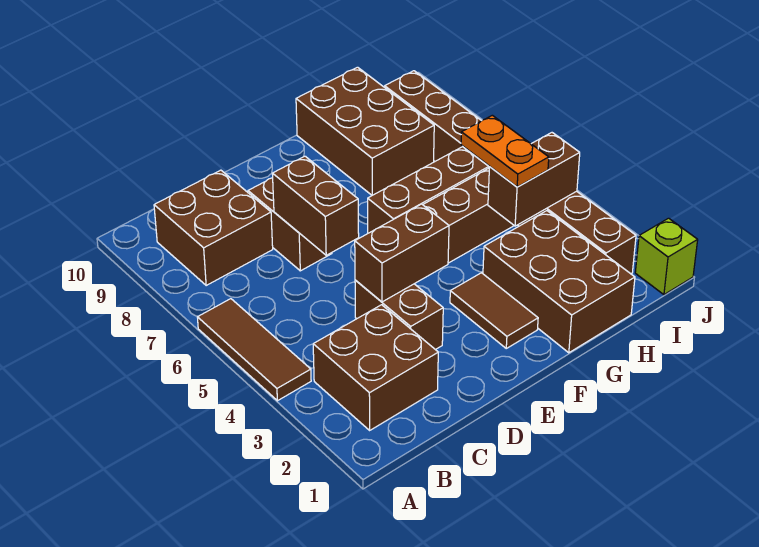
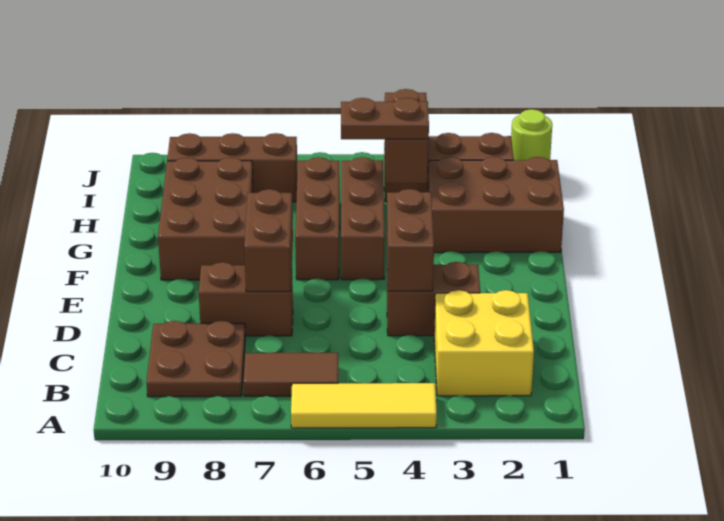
brown 1x3 tile [197,299,311,401] -> yellow 1x3 tile [291,383,437,428]
brown 2x2 brick [313,305,438,430] -> yellow 2x2 brick [434,290,534,396]
brown 2x2 brick [154,170,273,285] -> brown 2x2 plate [146,321,245,397]
brown 1x2 brick [272,156,359,255] -> brown 1x2 brick turned to [244,189,293,292]
brown 1x2 tile [450,273,538,348] -> brown 1x2 tile moved to [243,353,338,396]
brown 2x3 brick [296,67,434,195] -> brown 2x3 brick turned to [158,157,253,280]
orange 1x2 plate [461,115,549,187] -> brown 1x2 plate [341,98,429,139]
lime 1x1 brick [635,218,698,295] -> lime 1x1 round brick [511,109,552,160]

